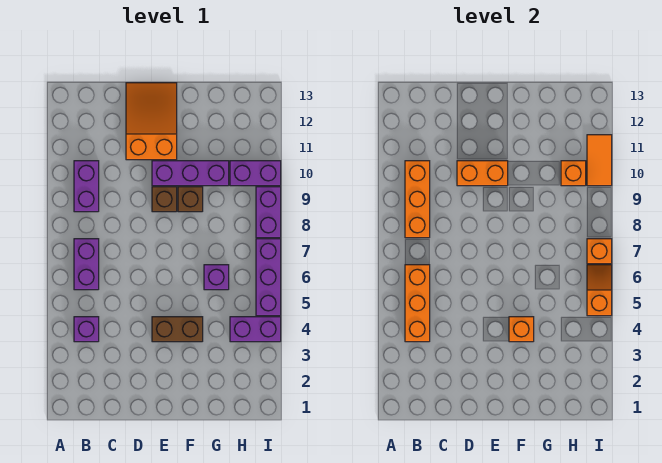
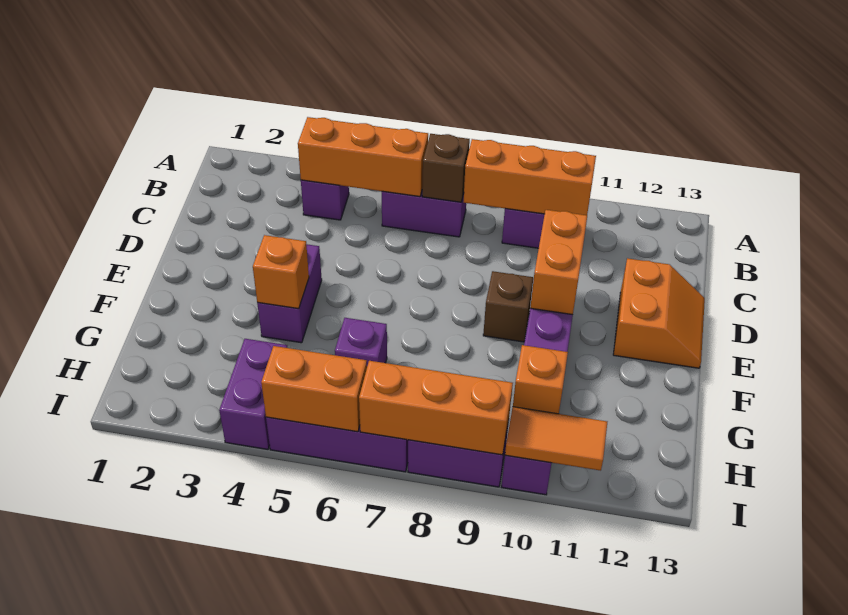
orange 2x3 slope [126,83,177,160] -> orange 2x2 slope [613,258,705,368]
brown 1x2 brick [152,317,203,342] -> purple 1x2 brick [257,244,322,343]
brown 1x1 brick [178,187,203,212] -> brown 1x1 brick moved to [422,134,470,202]
orange 1x2 slope [587,265,612,316] -> orange 1x2 brick [261,346,367,432]
orange 1x1 brick [587,239,612,264] -> orange 1x3 brick [359,361,513,455]

